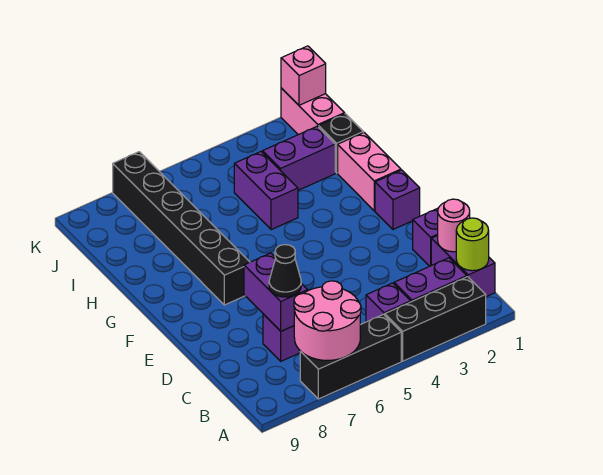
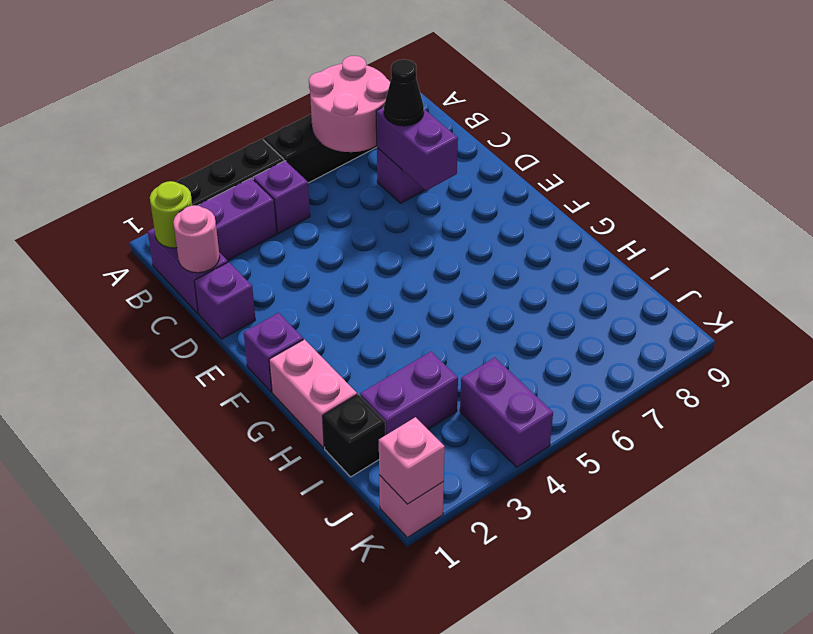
black 1x6 brick [113,152,250,305] -> none
purple 1x2 brick [234,152,298,230] -> purple 1x2 brick moved to [460,358,553,467]
pink 1x2 brick [281,88,345,135] -> pink 1x1 brick [379,475,444,538]

